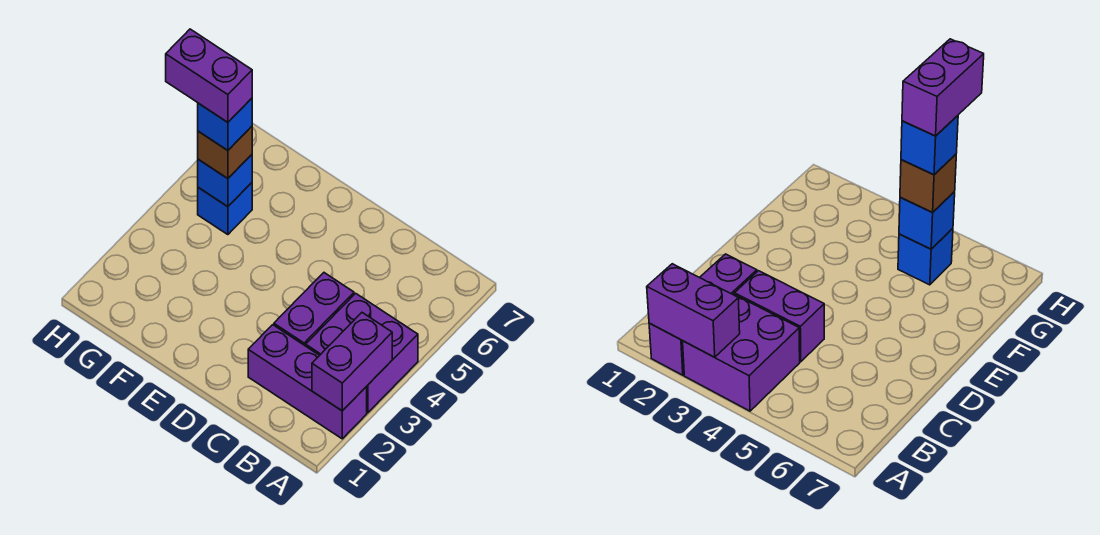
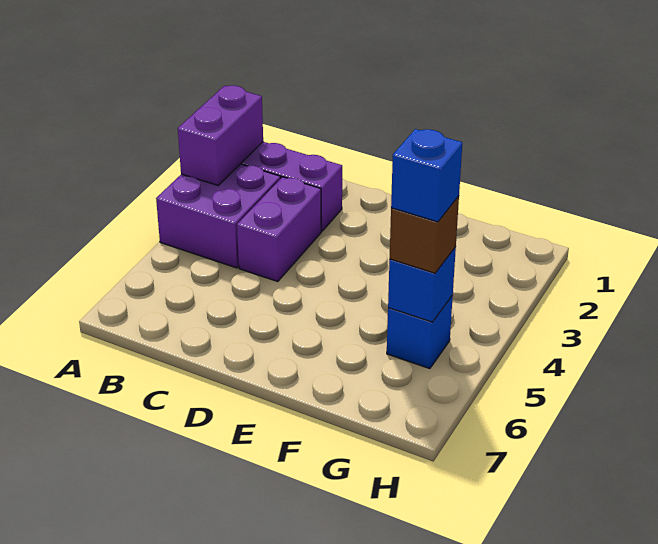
purple 1x2 brick [166,29,252,122] -> none

